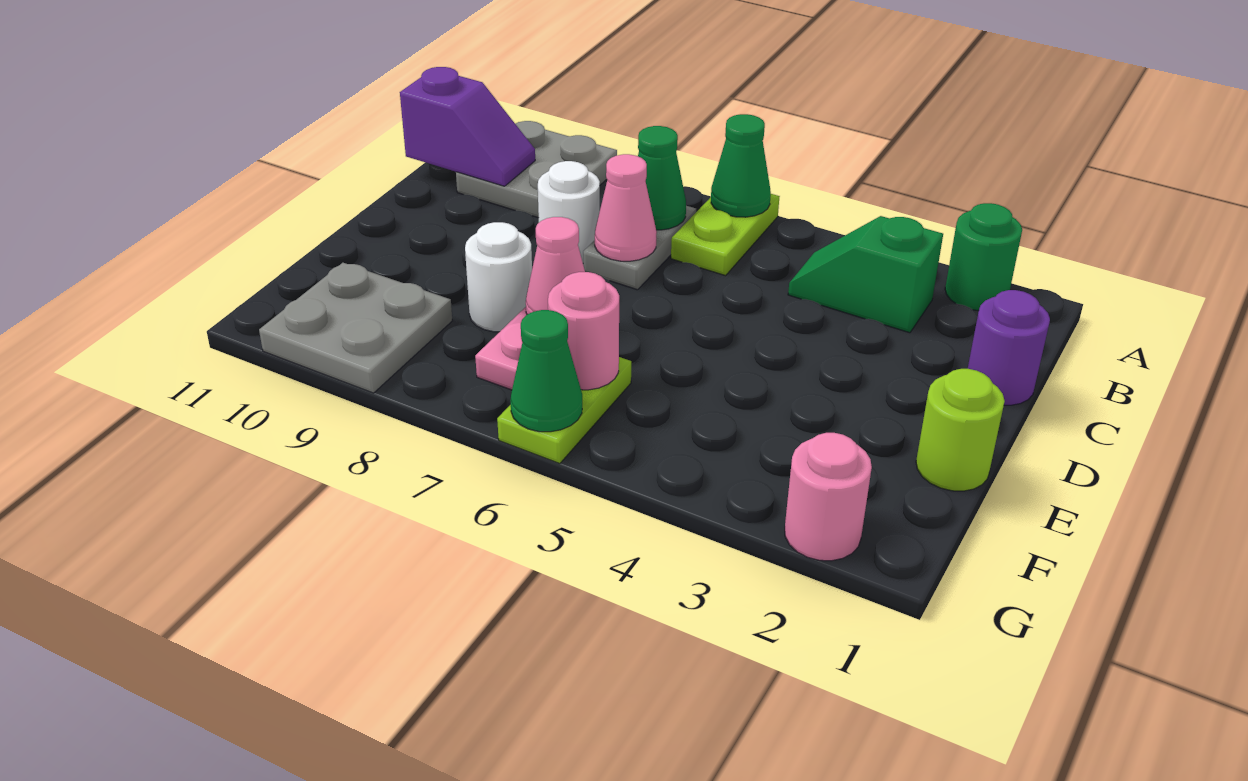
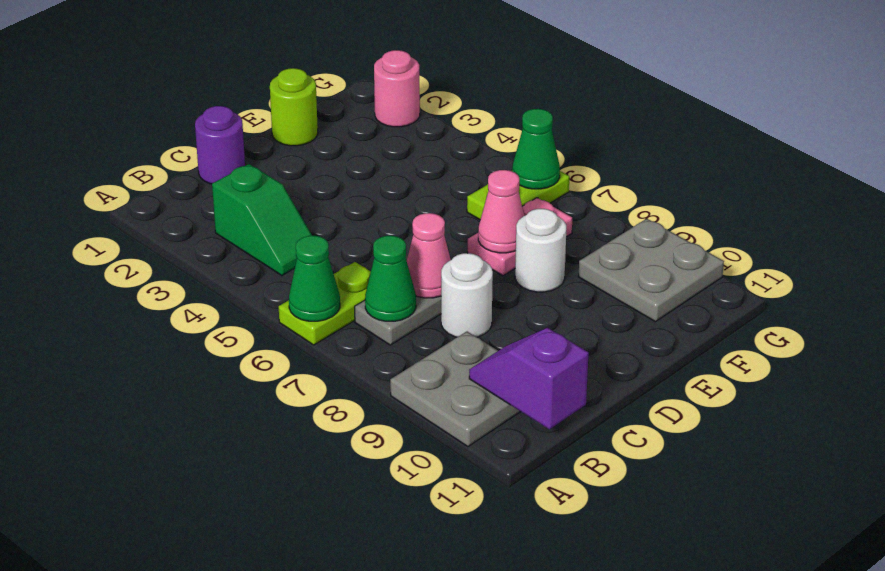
green 1x1 round brick [945,203,1022,311] -> none
pink 1x1 round brick [548,272,619,390] -> none

